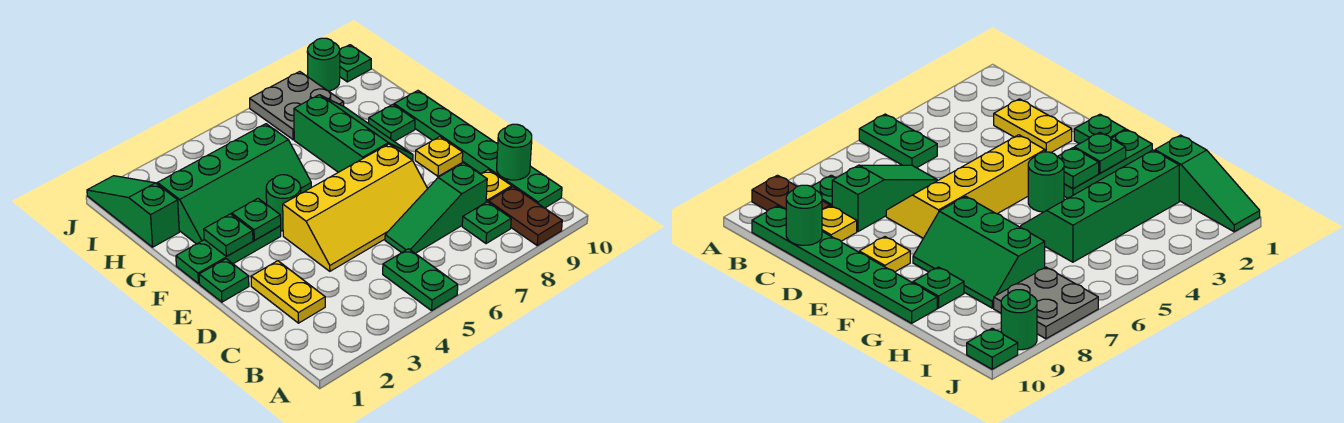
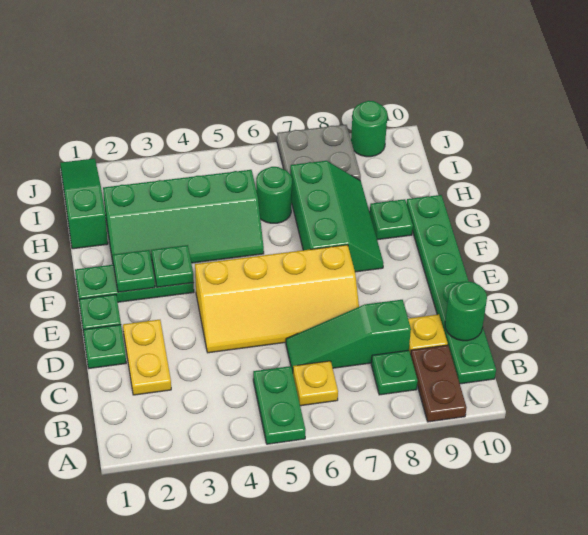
yellow 1x1 plate [415,137,463,176] -> yellow 1x1 plate moved to [293,361,338,406]
green 1x1 round brick [266,175,301,231] -> green 1x1 round brick moved to [256,167,292,223]
green 1x1 plate [340,45,371,82] -> green 1x1 plate moved to [83,325,126,368]

